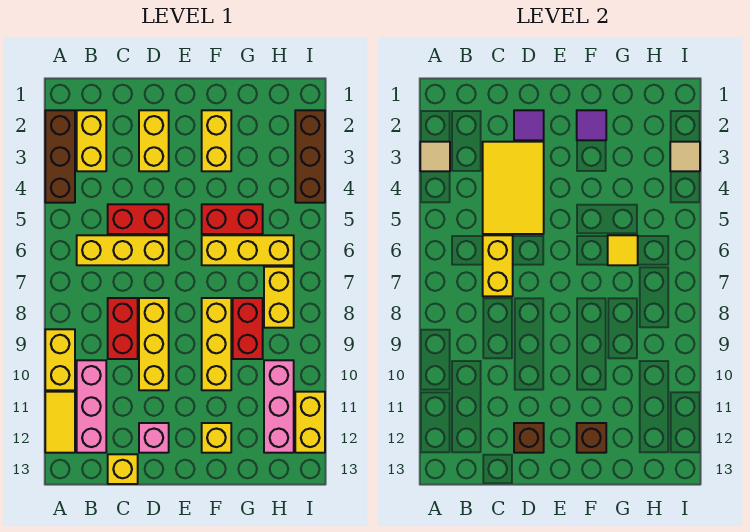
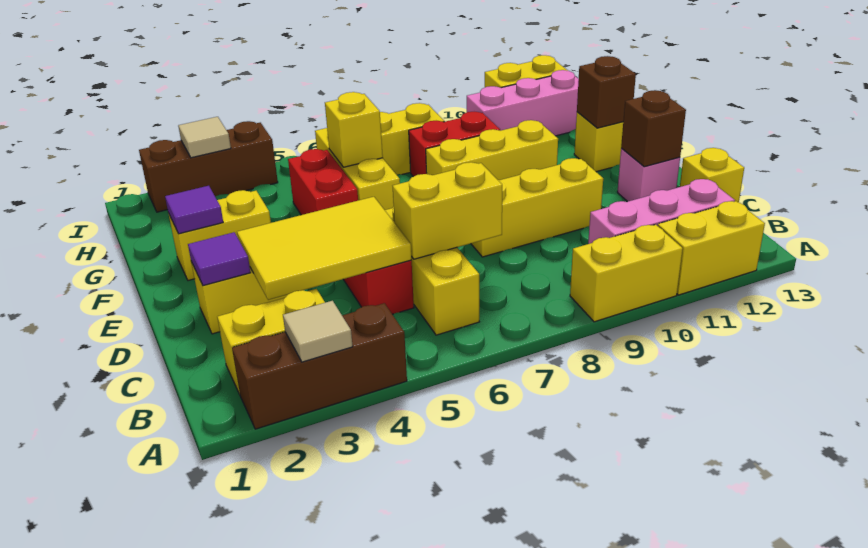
yellow 1x2 tile [45,392,75,453] -> yellow 1x2 brick [658,201,765,295]
red 1x2 brick [108,298,138,359] -> none
yellow 1x1 tile [608,235,638,265] -> yellow 1x1 brick [325,92,383,167]

